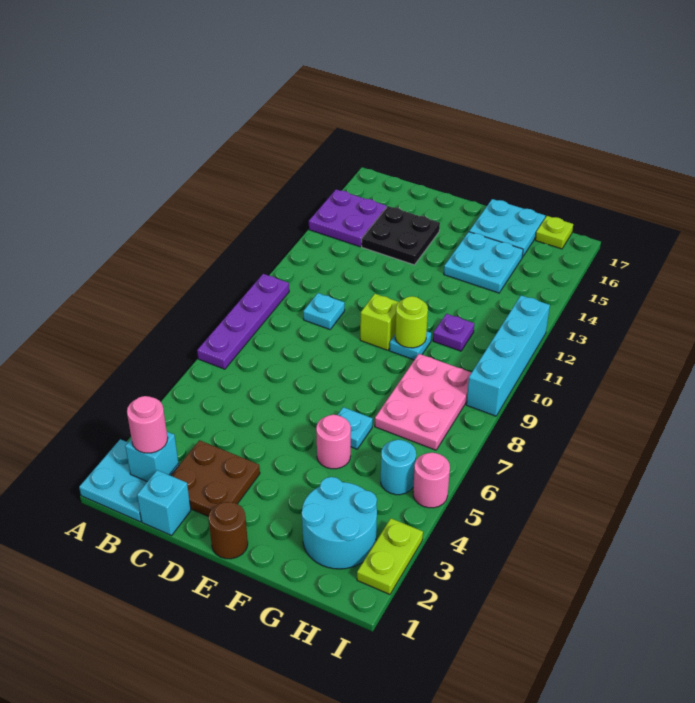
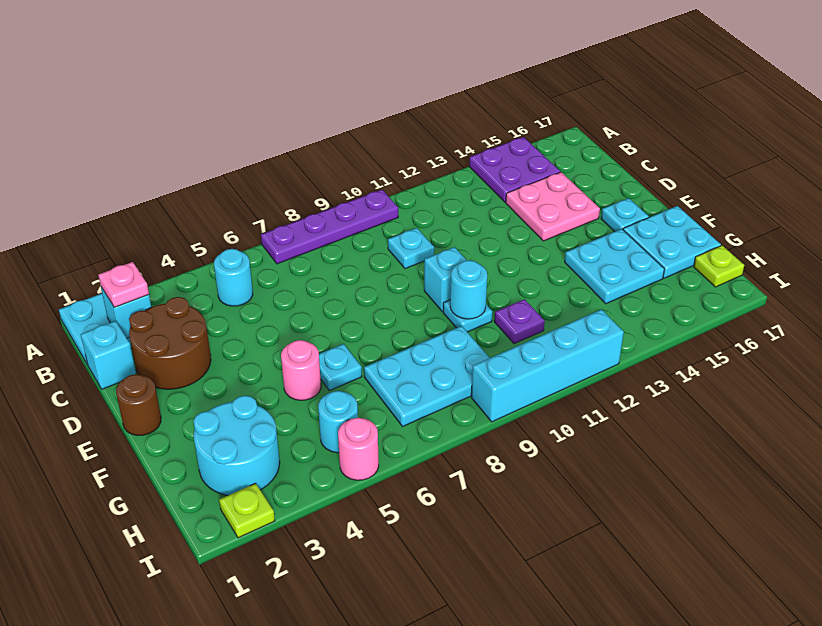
pink 1x1 round brick [127,396,168,453] -> pink 1x1 plate [98,262,149,307]
none -> cyan 1x1 round brick [214,249,253,306]
brown 2x2 plate [171,440,260,517] -> brown 2x2 round brick [129,297,211,389]
black 2x2 plate [362,206,440,265] -> pink 2x2 plate [506,172,600,241]
lime 1x1 brick [360,294,399,350] -> cyan 1x1 brick [424,247,467,312]
none -> cyan 1x1 plate [601,198,649,232]
lime 1x1 round brick [395,296,428,348] -> cyan 1x1 round brick [450,260,487,319]
pink 2x3 plate [375,354,472,450] -> cyan 2x3 plate [364,326,489,426]
lime 1x2 plate [357,519,423,594] -> lime 1x1 plate [219,483,275,538]

